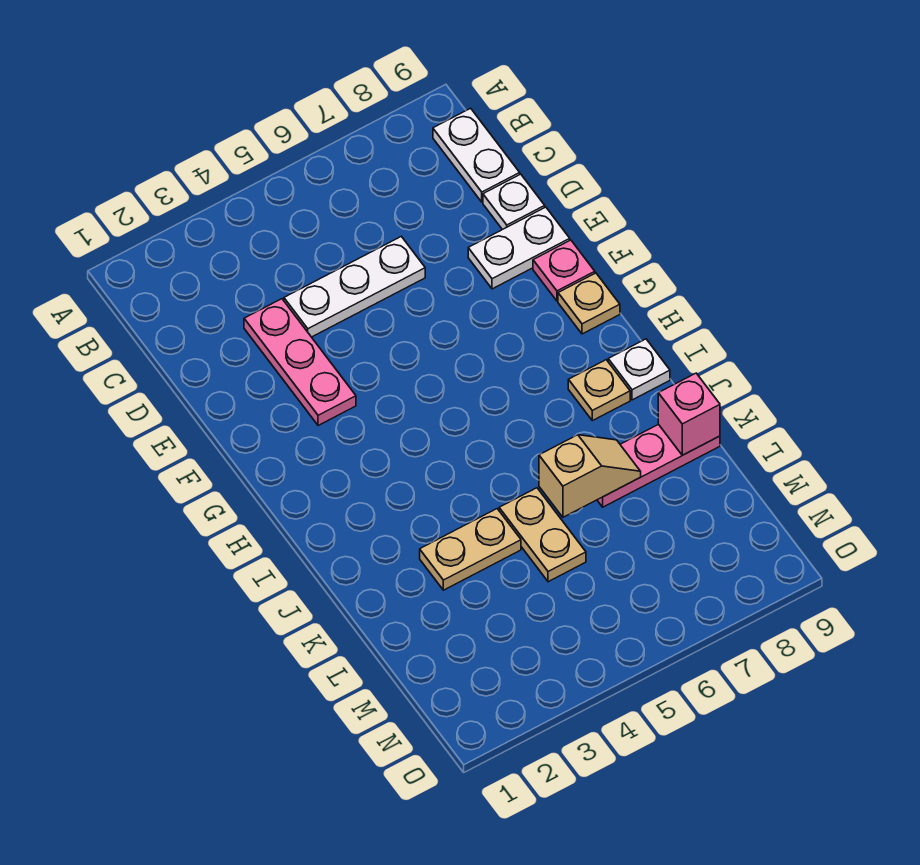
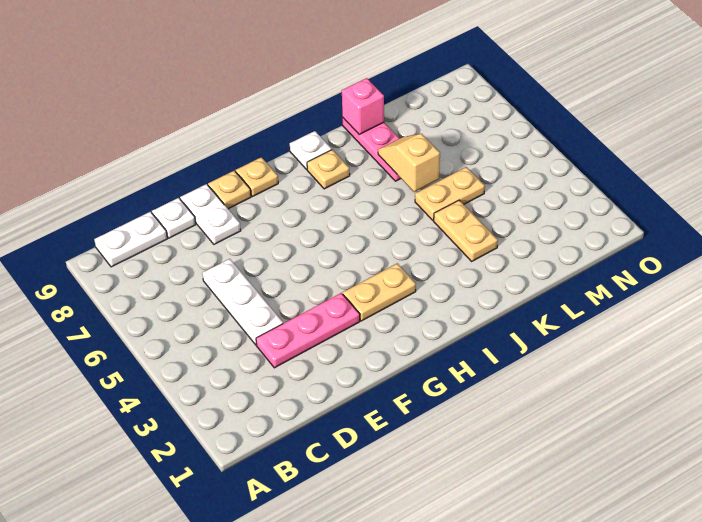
pink 1x1 plate [533,240,595,301] -> tan 1x1 plate [208,171,251,209]
none -> tan 1x2 plate [343,263,416,321]

